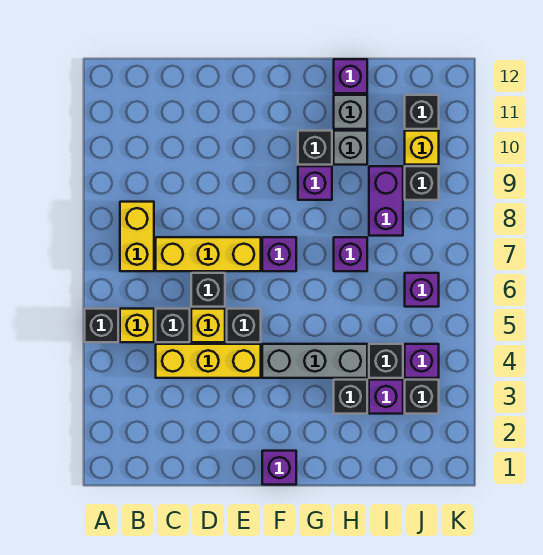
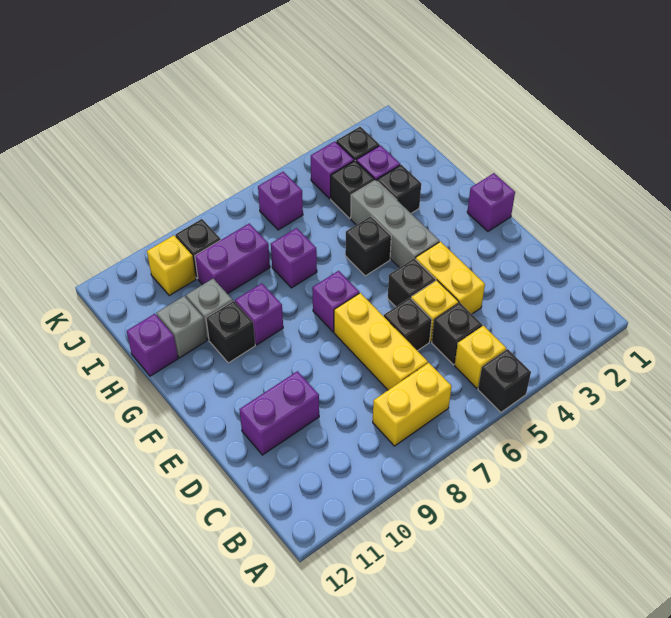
yellow 1x3 brick [156,344,261,378] -> yellow 1x2 brick [415,242,485,314]
none -> purple 1x2 brick [239,371,319,455]
black 1x1 brick [405,95,439,129] -> black 1x1 brick moved to [345,216,391,276]

